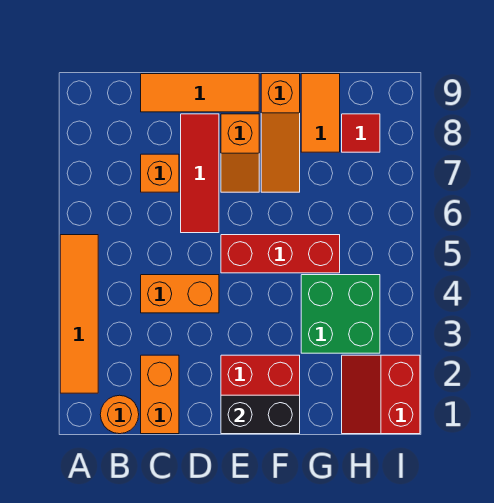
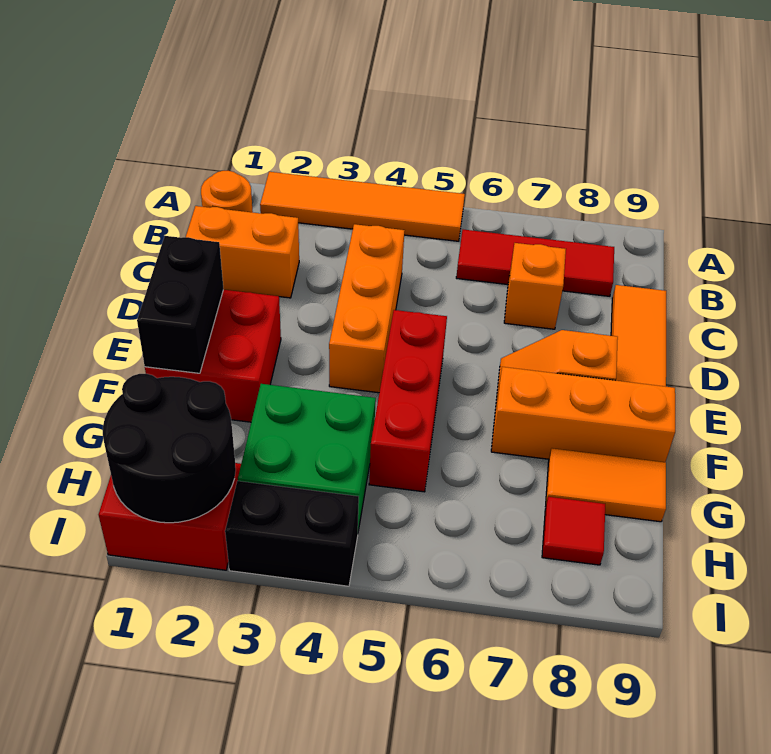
orange 1x2 brick [141,275,219,313] -> orange 1x3 brick [329,224,405,393]
red 1x3 tile [181,114,219,233] -> red 1x3 tile moved to [456,230,614,296]
orange 1x3 slope [261,74,300,192] -> orange 1x3 brick [491,367,675,462]
none -> black 2x2 round brick [103,374,236,523]
none -> black 1x2 brick [225,481,359,586]

